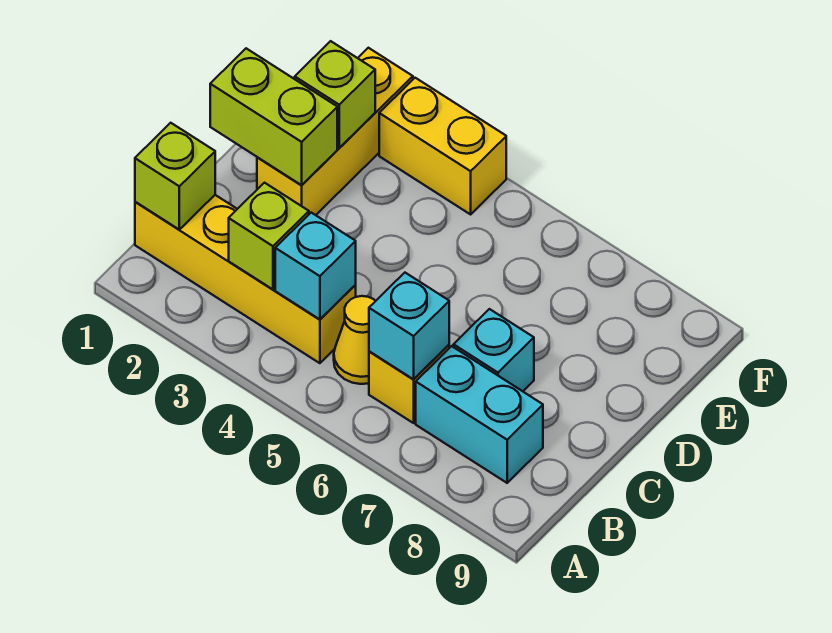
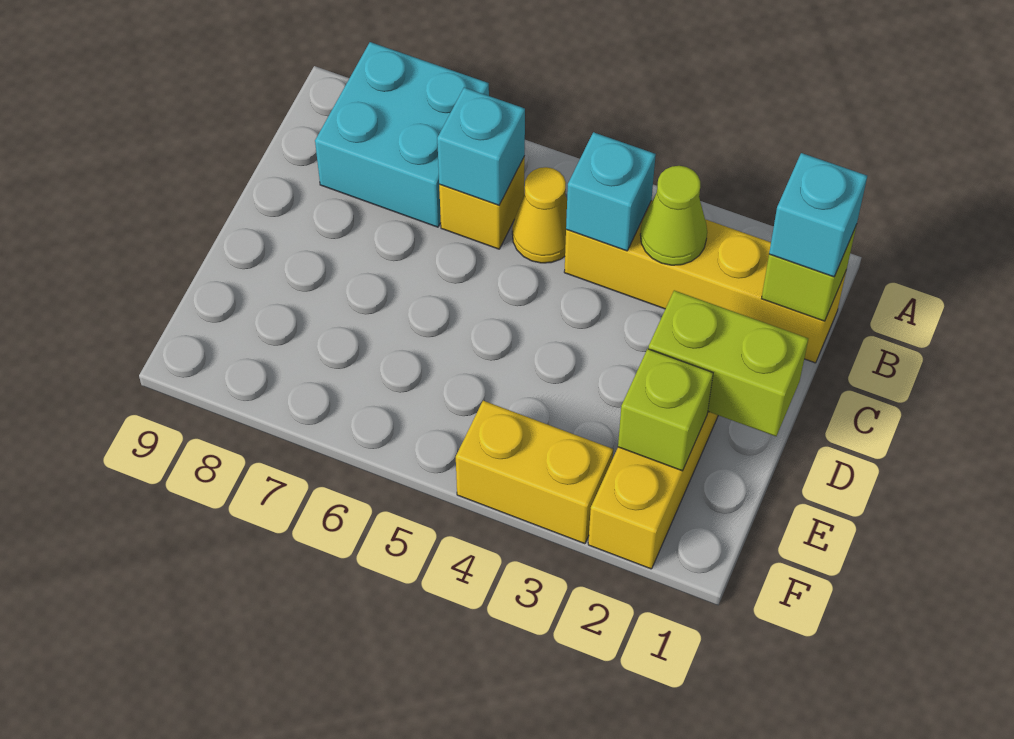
lime 1x1 brick [229,183,309,289] -> lime 1x1 cone [640,166,707,265]
cyan 1x2 brick [416,346,543,483] -> cyan 2x2 brick [315,42,489,227]
cyan 1x1 brick [453,309,534,391] -> cyan 1x1 brick moved to [769,153,867,277]

